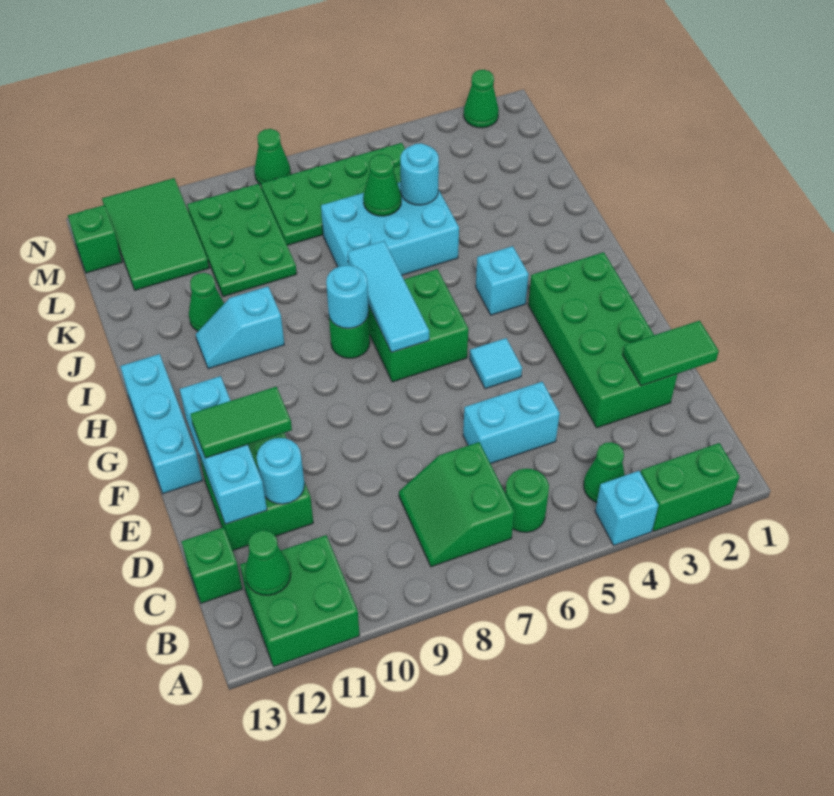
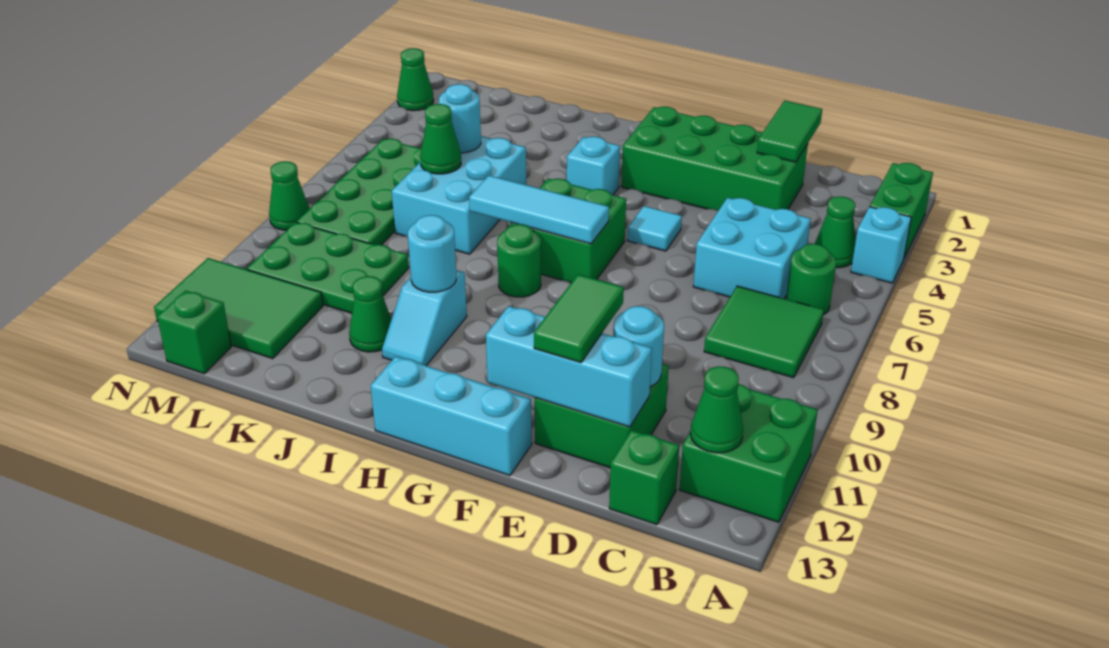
green 2x2 slope [399,442,514,567] -> green 2x2 tile [704,286,824,378]
cyan 1x2 brick [463,382,560,464] -> cyan 2x2 brick [693,198,811,299]
cyan 1x1 round brick [326,265,369,328] -> cyan 1x1 round brick moved to [408,215,456,292]

